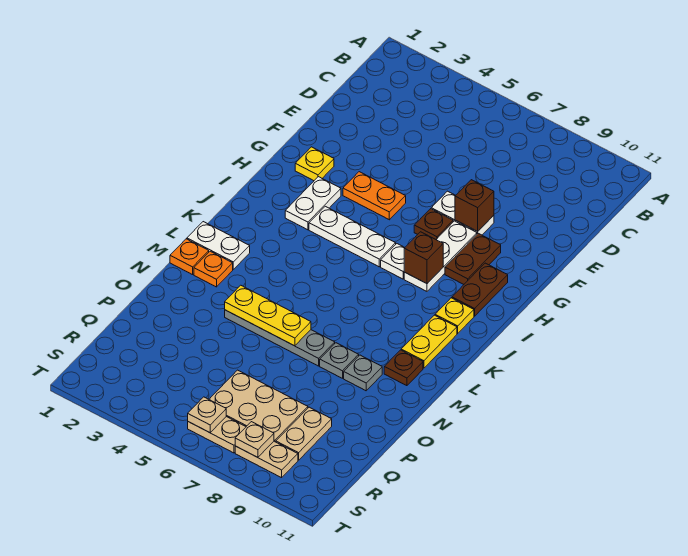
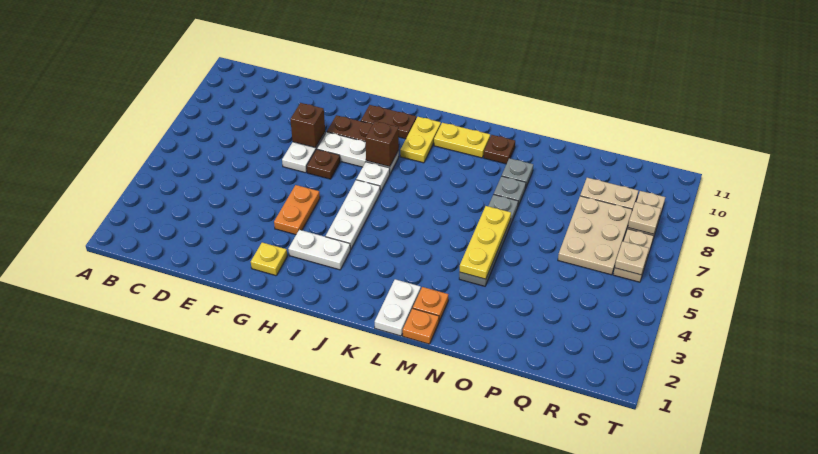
yellow 1x1 plate [435,298,474,333] -> yellow 1x2 plate [400,117,441,163]

